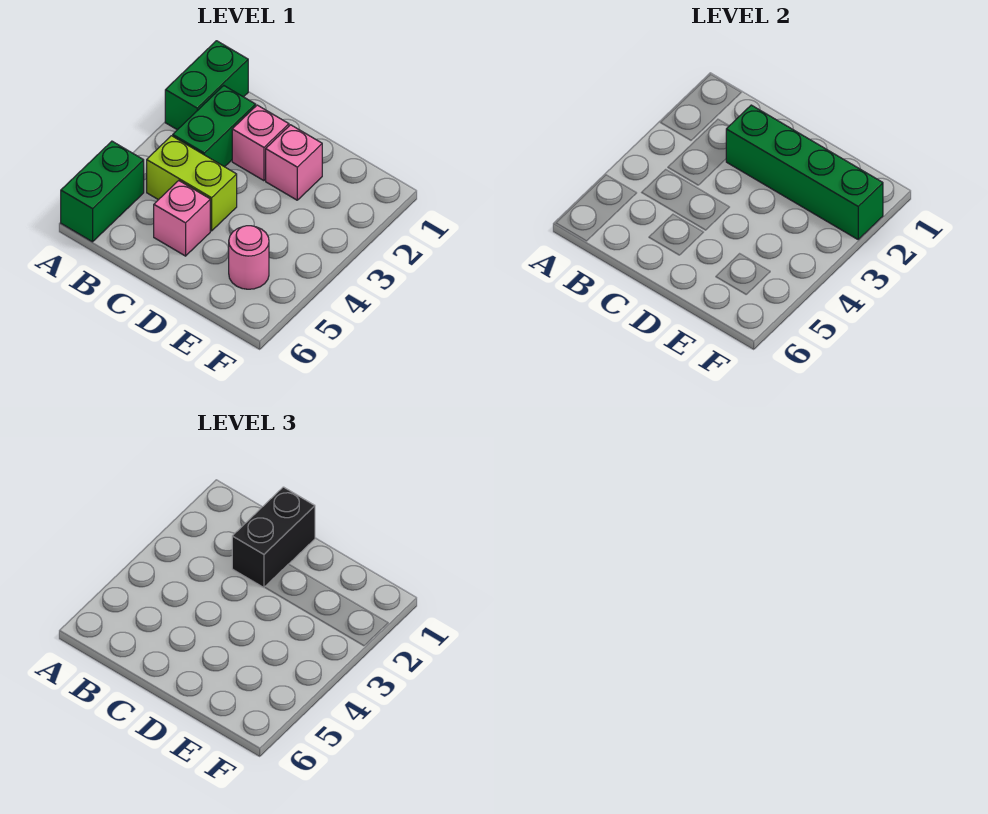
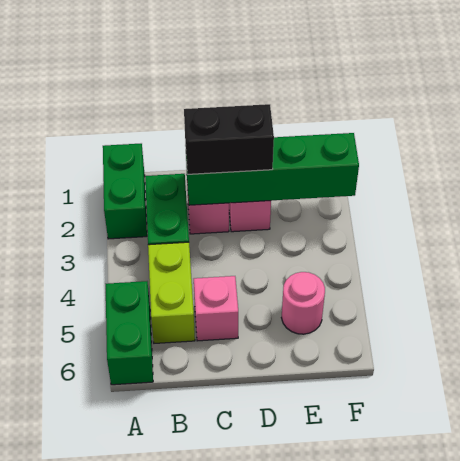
lime 1x2 brick [147,136,237,231] -> lime 1x2 brick turned to [148,242,195,343]
black 1x2 brick [232,487,315,588] -> black 1x2 brick turned to [184,104,274,174]

